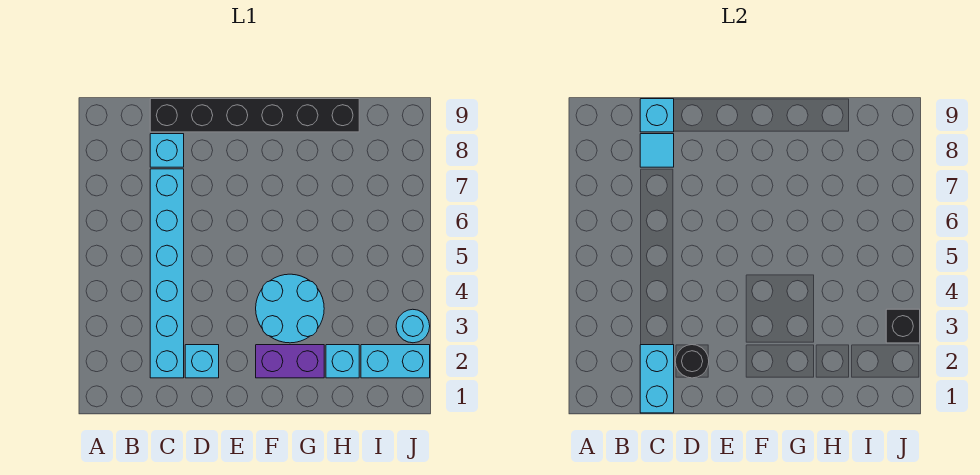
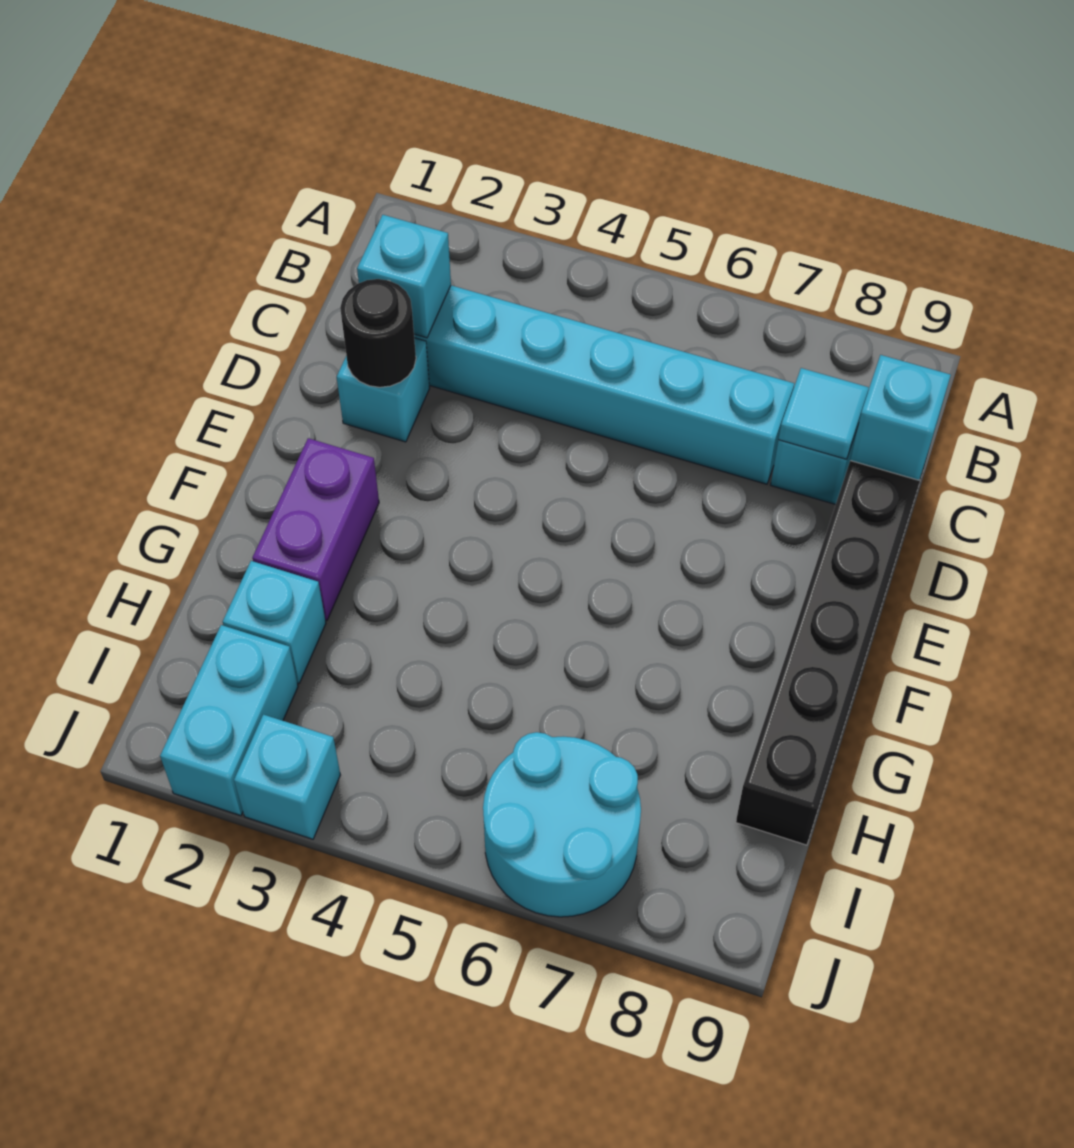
cyan 1x2 brick [640,345,674,413] -> cyan 1x1 brick [357,215,451,338]
cyan 2x2 round brick [256,274,324,343] -> cyan 2x2 round brick moved to [483,732,641,917]
cyan 1x1 round brick [396,309,430,343] -> cyan 1x1 brick [234,715,340,839]
black 1x1 brick [886,309,920,343] -> none

